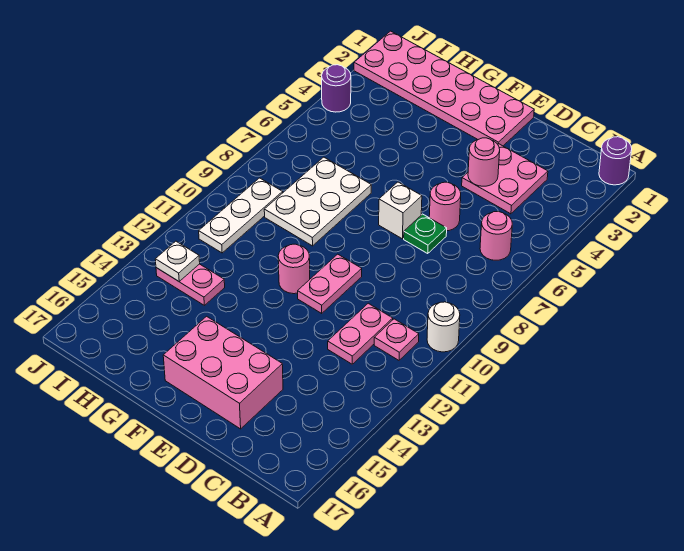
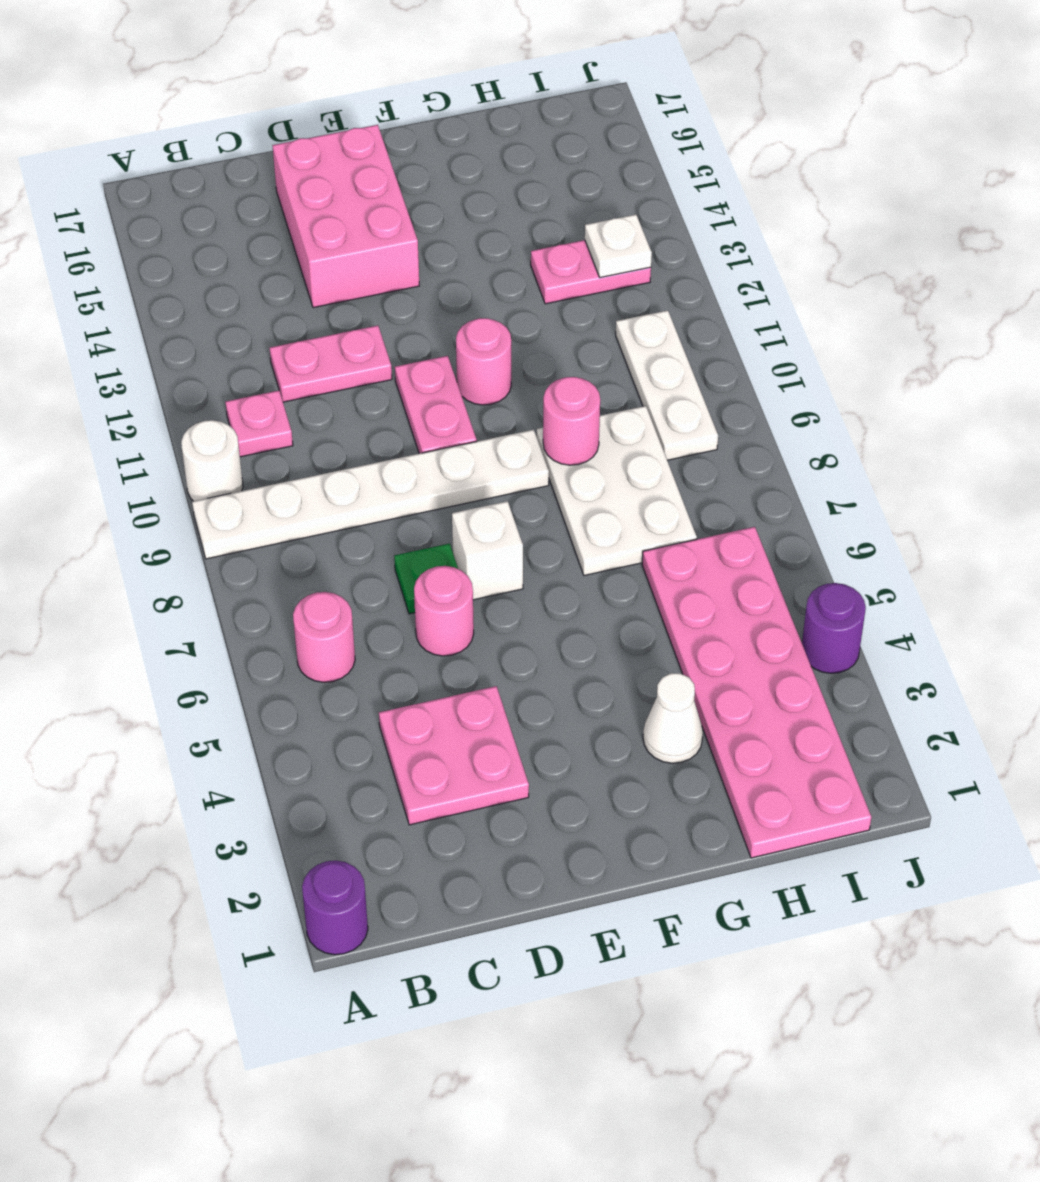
none -> white 1x6 plate [192,430,549,559]
pink 1x2 plate [328,303,393,364] -> pink 1x2 plate turned to [270,325,392,402]
pink 1x1 round brick [468,138,500,186] -> pink 1x1 round brick moved to [543,377,600,465]
pink 2x3 brick [163,316,283,429] -> pink 2x3 brick turned to [272,125,419,308]
pink 2x6 plate [354,31,534,146] -> pink 2x6 plate turned to [642,527,871,858]
none -> white 1x1 cone [643,673,703,763]

